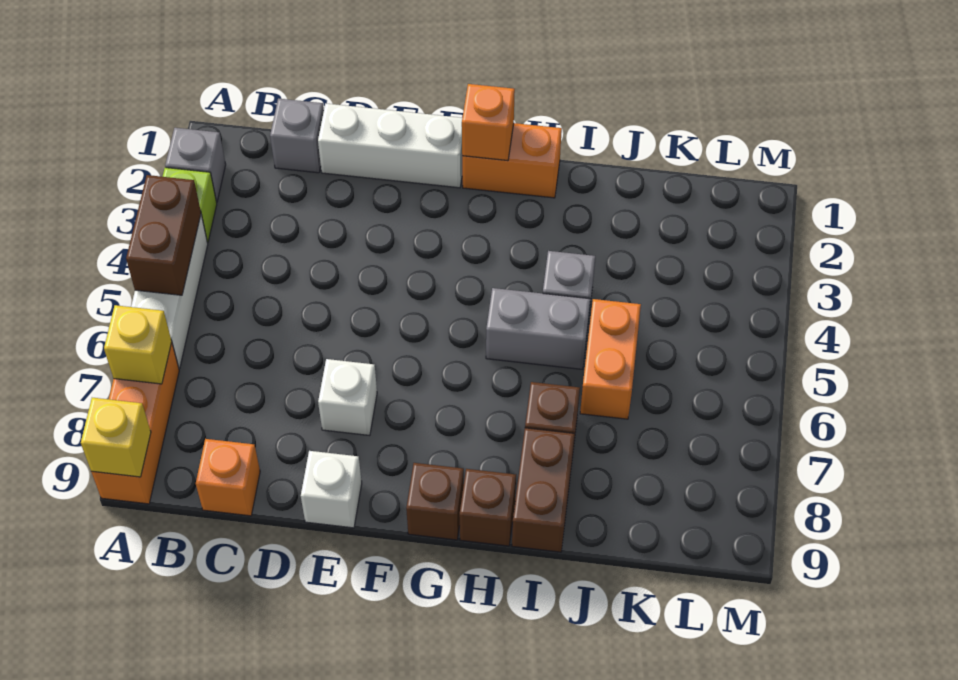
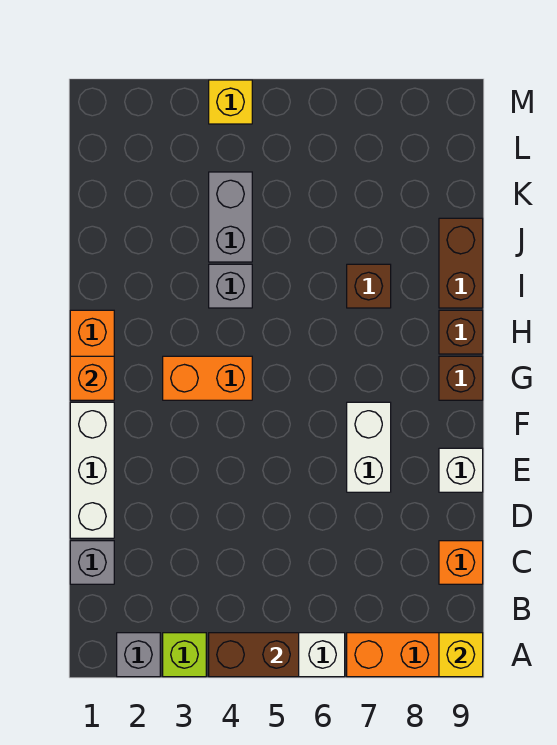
yellow 1x1 brick [104,305,172,384] -> yellow 1x1 brick moved to [209,80,252,124]
white 1x1 brick [318,359,377,436] -> white 1x2 brick [347,402,391,492]
grey 1x2 brick [486,288,590,369] -> grey 1x2 brick moved to [209,172,252,262]
brown 1x2 brick [512,428,575,552] -> brown 1x2 brick turned to [439,218,483,308]
orange 1x2 brick [580,299,641,419] -> orange 1x2 brick moved to [163,356,252,400]

